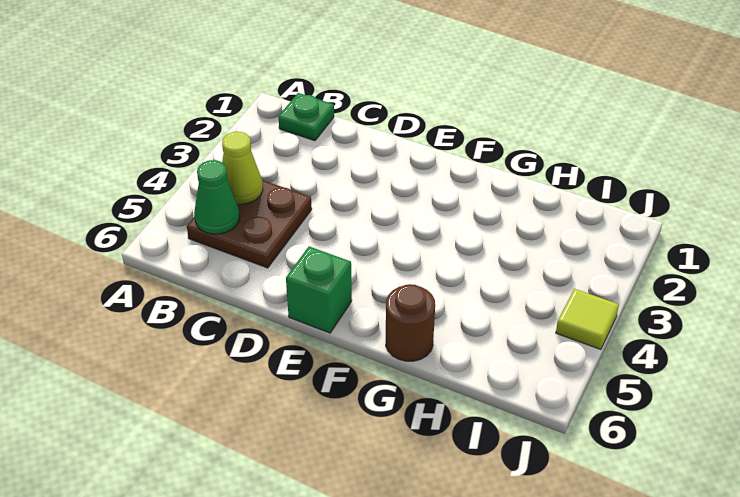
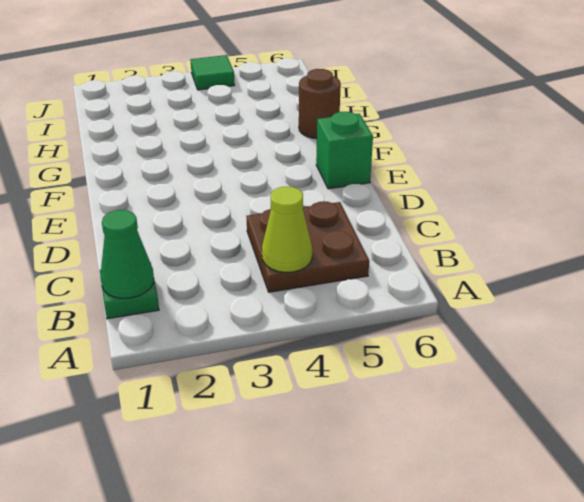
green 1x1 cone [194,160,240,234] -> green 1x1 cone moved to [100,210,154,299]
lime 1x1 tile [556,289,619,349] -> green 1x1 tile [190,55,235,90]

